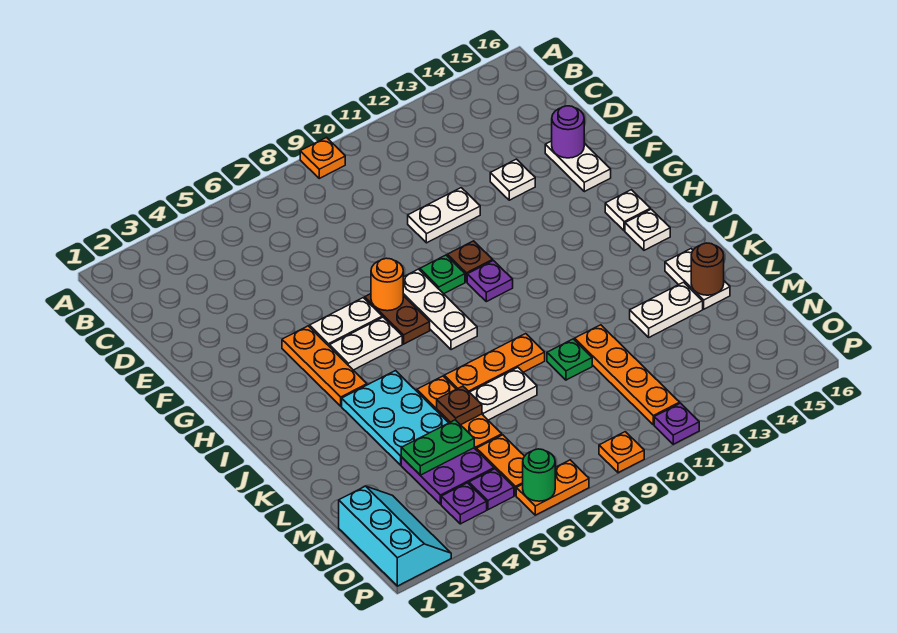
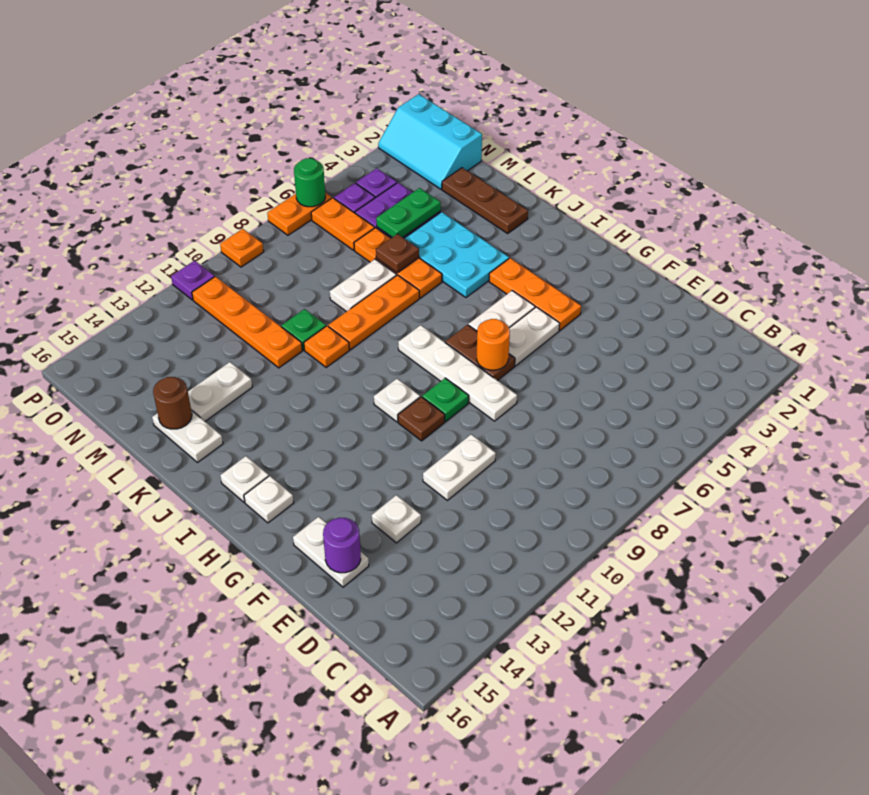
orange 1x1 plate [300,137,345,178] -> orange 1x1 plate moved to [304,326,349,367]
white 1x3 plate [403,269,477,350] -> white 1x4 plate [398,325,517,421]
purple 1x1 plate [467,261,513,302] -> white 1x1 plate [374,379,420,422]
none -> brown 1x3 plate [442,168,528,233]

